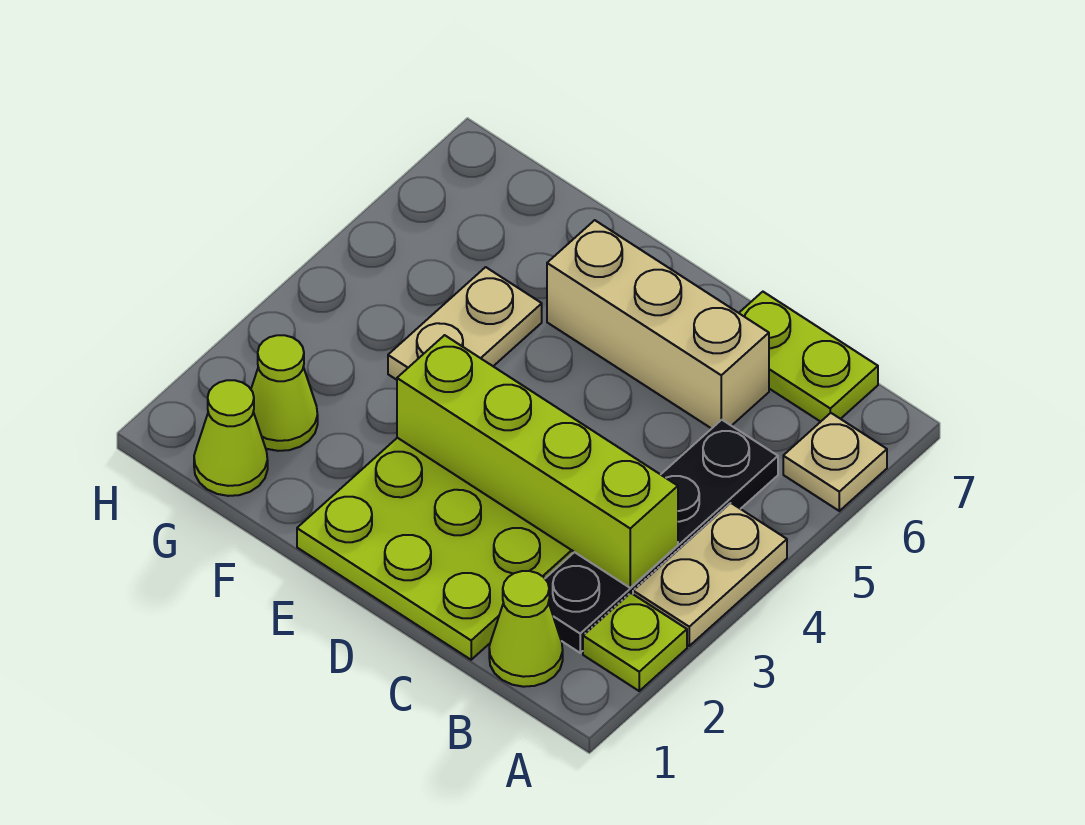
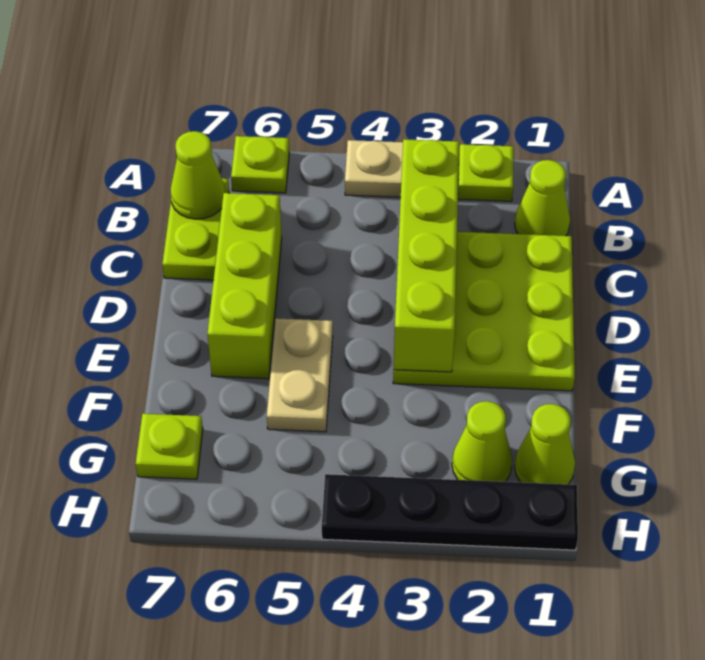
tan 1x1 plate [783,413,887,511] -> lime 1x1 plate [231,136,289,193]
black 1x4 plate [545,420,778,653] -> black 1x4 plate moved to [322,474,578,550]
none -> lime 1x1 cone [170,131,225,219]
tan 1x3 brick [547,220,769,429] -> lime 1x3 brick [207,193,282,379]
tan 1x2 plate [388,267,542,380] -> tan 1x2 plate turned to [267,318,333,432]
none -> lime 1x1 plate [136,414,203,479]

